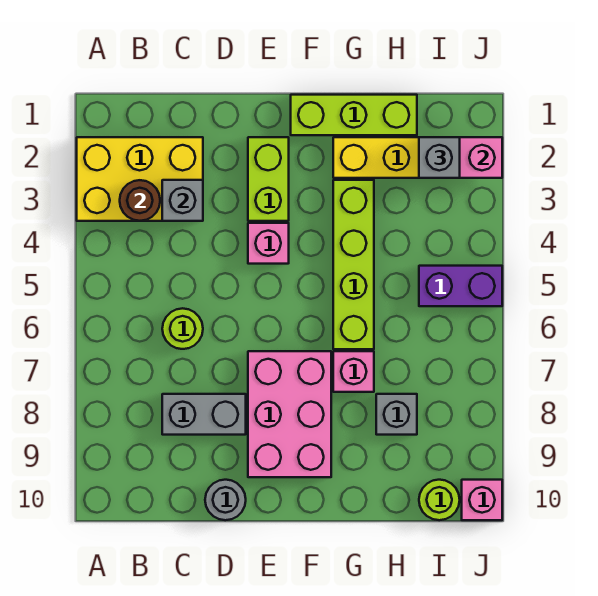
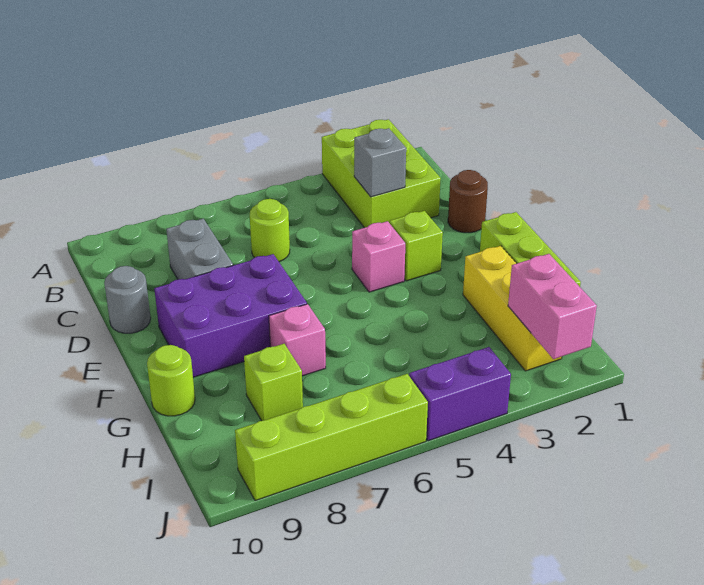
yellow 2x3 brick [77,137,203,221] -> lime 2x3 brick [322,119,441,228]
brown 1x1 round brick [120,180,160,221] -> brown 1x1 round brick moved to [448,170,488,233]
lime 1x2 brick [248,137,289,221] -> lime 1x1 brick [389,211,443,281]
pink 2x3 brick [248,351,331,477] -> purple 2x3 brick [154,254,307,377]
lime 1x4 brick [333,180,374,349] -> lime 1x4 brick moved to [235,374,428,501]
grey 1x1 brick [376,394,417,435] -> lime 1x1 brick [244,344,303,421]
grey 1x1 brick [419,137,460,178] -> none
purple 1x2 brick [419,266,502,306] -> purple 1x2 brick turned to [409,347,511,441]
lime 1x1 round brick [419,480,460,520] -> lime 1x1 round brick moved to [147,345,195,416]
pink 1x1 brick [462,480,502,520] -> none

